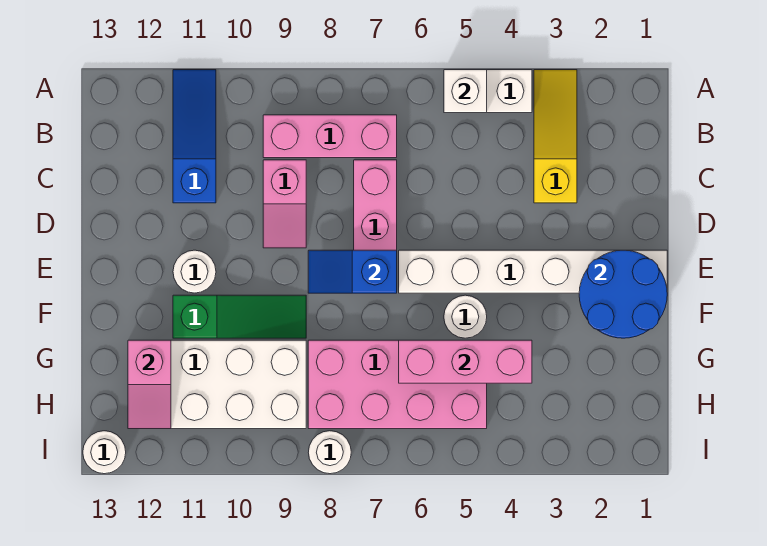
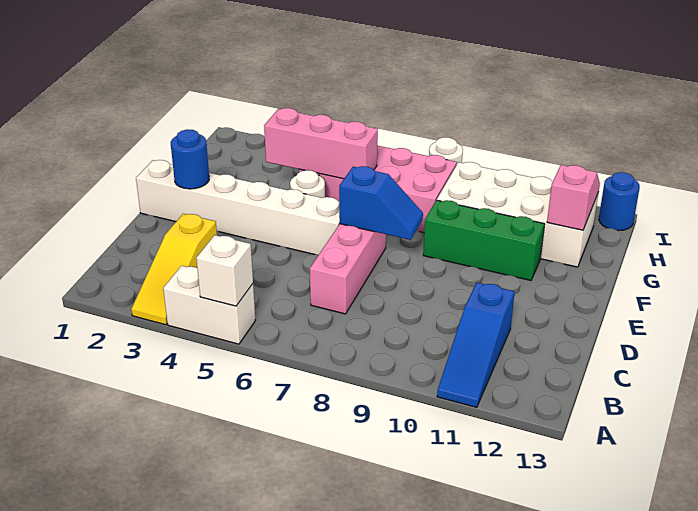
pink 1x3 brick [263,115,397,158] -> none
pink 1x2 slope [263,160,306,248] -> none
blue 2x2 round brick [579,250,667,338] -> blue 1x1 round brick [171,129,209,189]
white 1x1 round brick [173,250,216,293] -> none
green 1x3 slope [173,295,306,338] -> green 1x3 brick [423,200,544,280]
white 1x1 round brick [83,431,126,474] -> blue 1x1 round brick [599,172,640,231]

